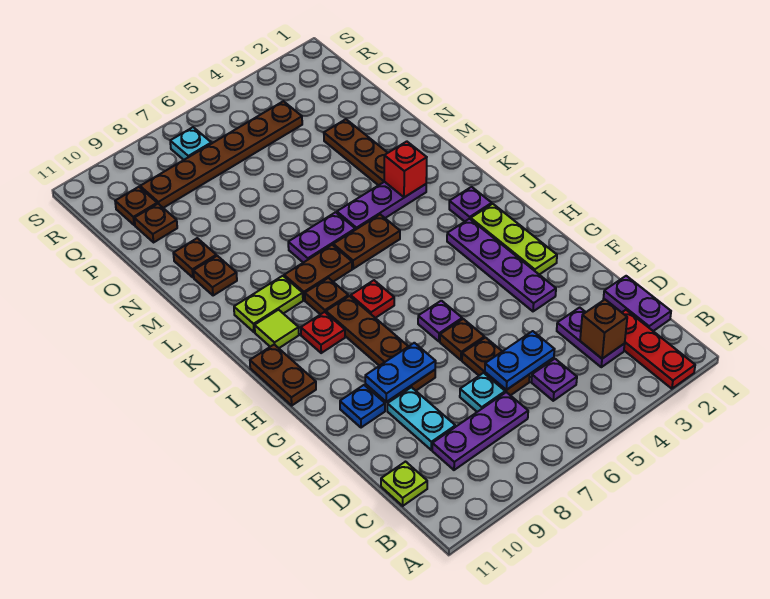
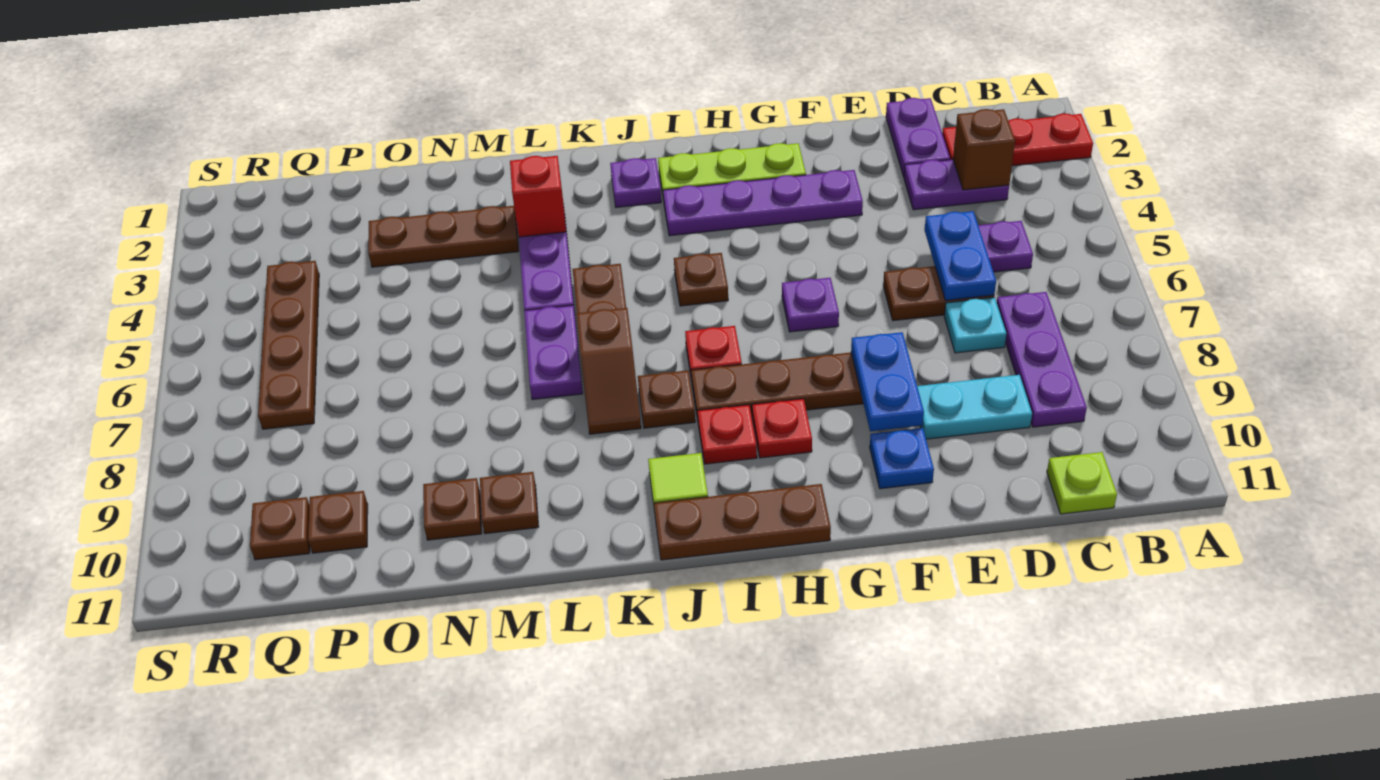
purple 1x2 plate [603,276,671,331] -> purple 1x2 plate turned to [886,98,950,177]
brown 1x1 plate [440,319,484,360] -> brown 1x1 plate moved to [674,253,728,306]
none -> red 1x1 plate [752,399,812,458]
brown 1x2 plate [250,344,316,405] -> brown 1x3 plate [654,484,831,560]
brown 1x2 plate [284,245,352,300] -> brown 1x2 slope [576,308,641,434]
lime 1x2 plate [234,276,303,332] -> none
brown 1x6 plate [140,101,302,208] -> brown 1x4 plate [258,261,319,429]
cyan 1x1 plate [170,127,211,160] -> none

